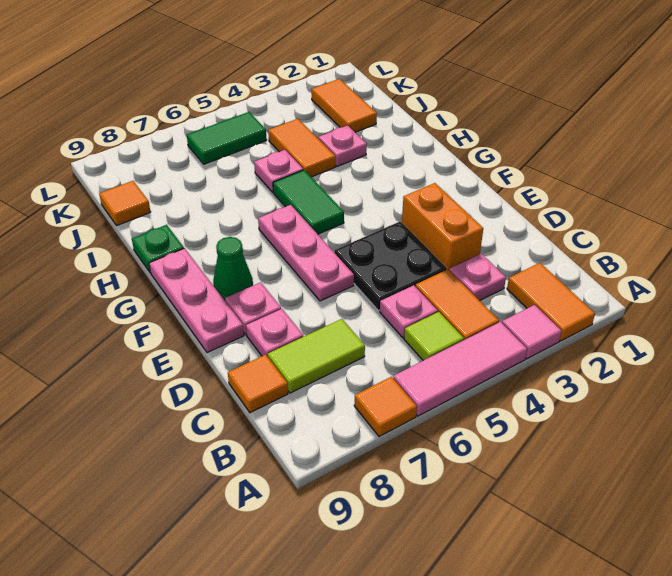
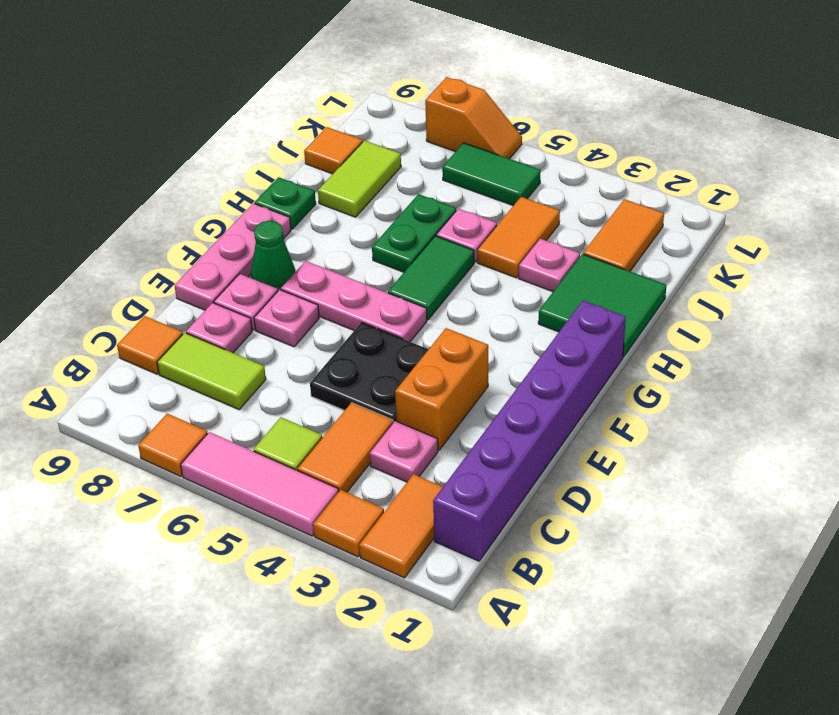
pink 1x1 tile [502,305,562,359] -> orange 1x1 tile [313,490,384,557]
none -> purple 1x6 brick [433,301,626,561]
pink 1x1 plate [380,285,438,338] -> pink 1x1 plate moved to [254,290,319,347]
pink 1x3 plate [258,205,354,301] -> pink 1x3 plate turned to [281,261,427,342]
none -> green 2x2 tile [538,254,667,357]
none -> green 1x2 plate [372,194,456,272]
none -> lime 1x2 tile [318,140,401,217]
none -> orange 1x2 slope [425,77,522,159]

